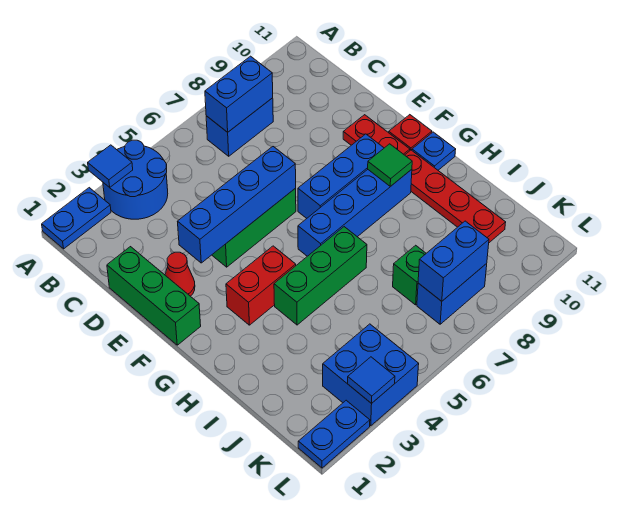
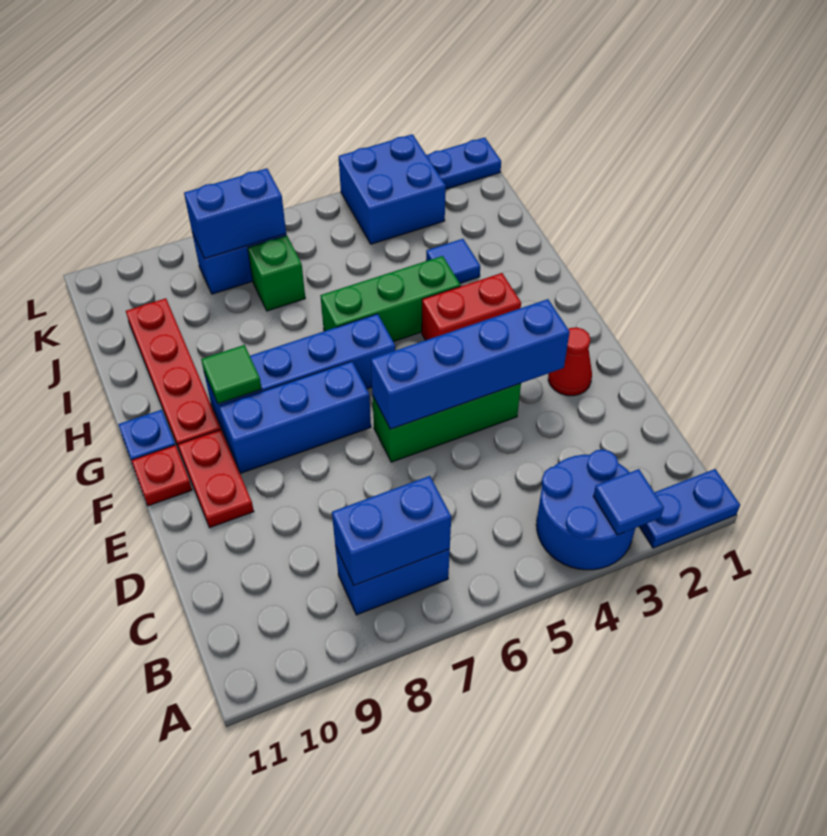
green 1x3 brick [107,247,201,345] -> none
blue 1x1 tile [348,357,395,404] -> blue 1x1 tile moved to [426,239,480,283]

